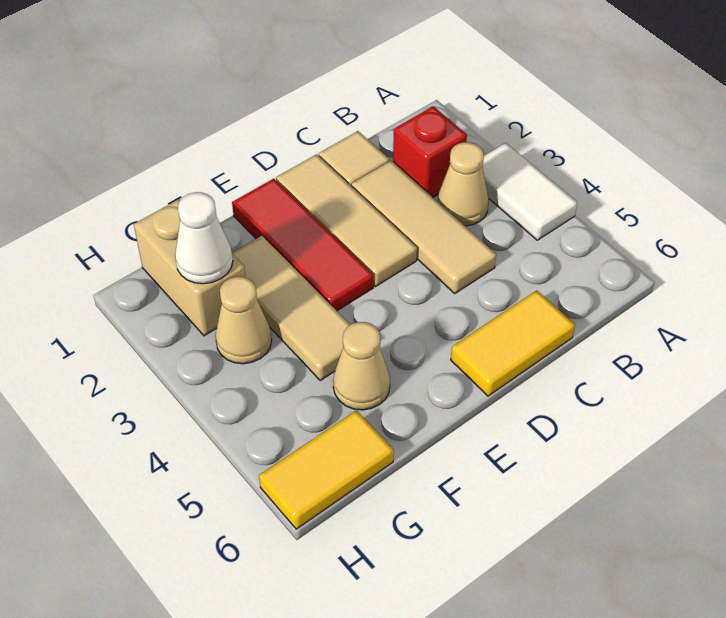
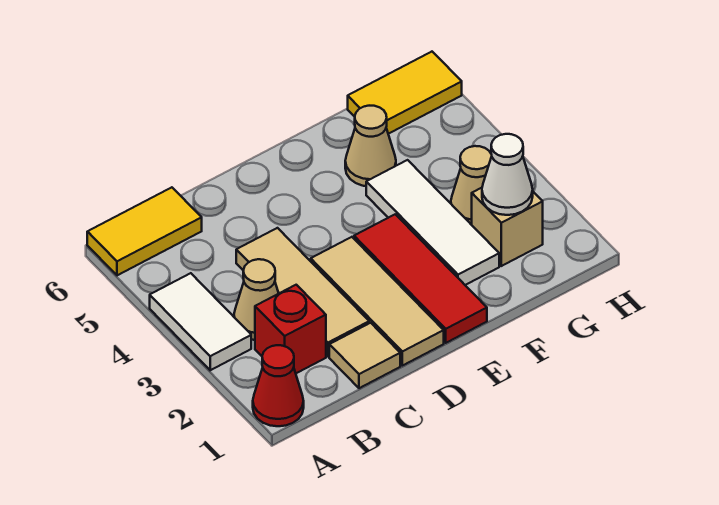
none -> red 1x1 cone [253,345,304,426]
yellow 1x2 tile [451,290,575,396] -> yellow 1x2 tile moved to [87,187,202,275]
tan 1x3 tile [232,236,350,380] -> white 1x3 tile [366,160,499,285]
tan 1x2 brick [134,199,245,336] -> tan 1x1 brick [472,188,543,266]

